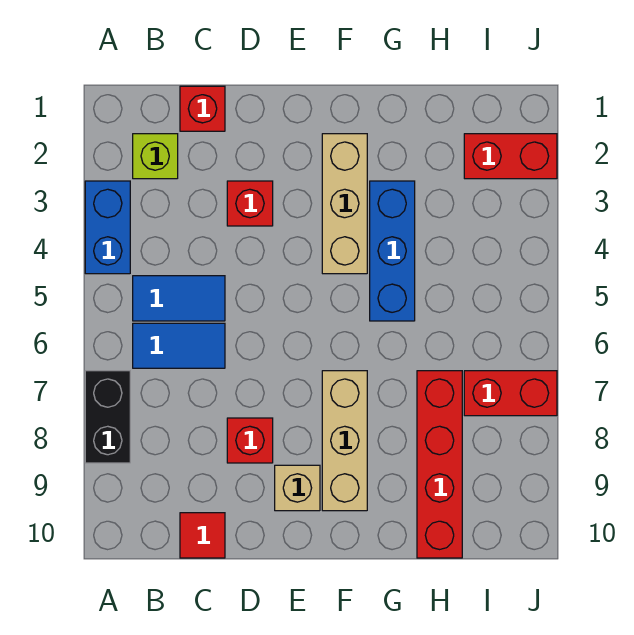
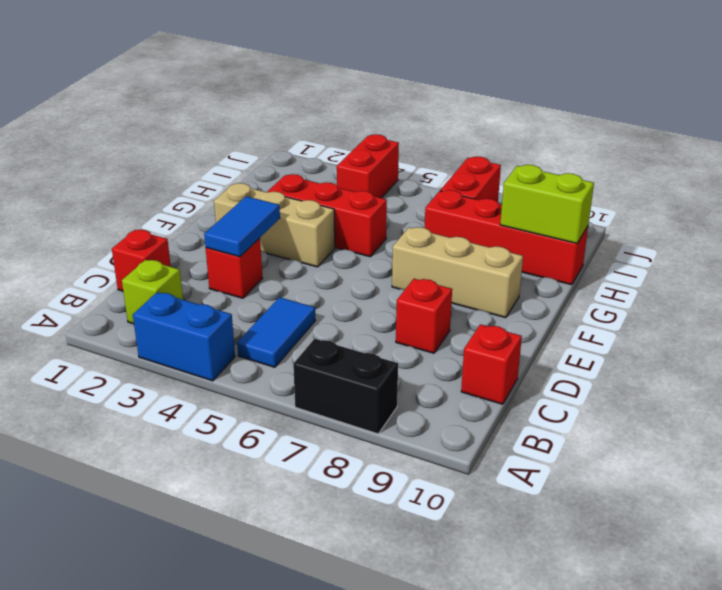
blue 1x2 tile [133,323,225,368] -> blue 1x2 tile moved to [204,196,280,257]
red 1x1 tile [180,513,225,558] -> red 1x1 brick [461,324,522,404]
tan 1x1 brick [275,465,320,511] -> none
blue 1x3 brick [370,181,415,321] -> red 1x3 brick [268,174,387,257]
none -> lime 1x2 brick [500,165,594,243]
red 1x2 brick [464,134,557,179] -> red 1x2 brick moved to [337,134,399,198]

